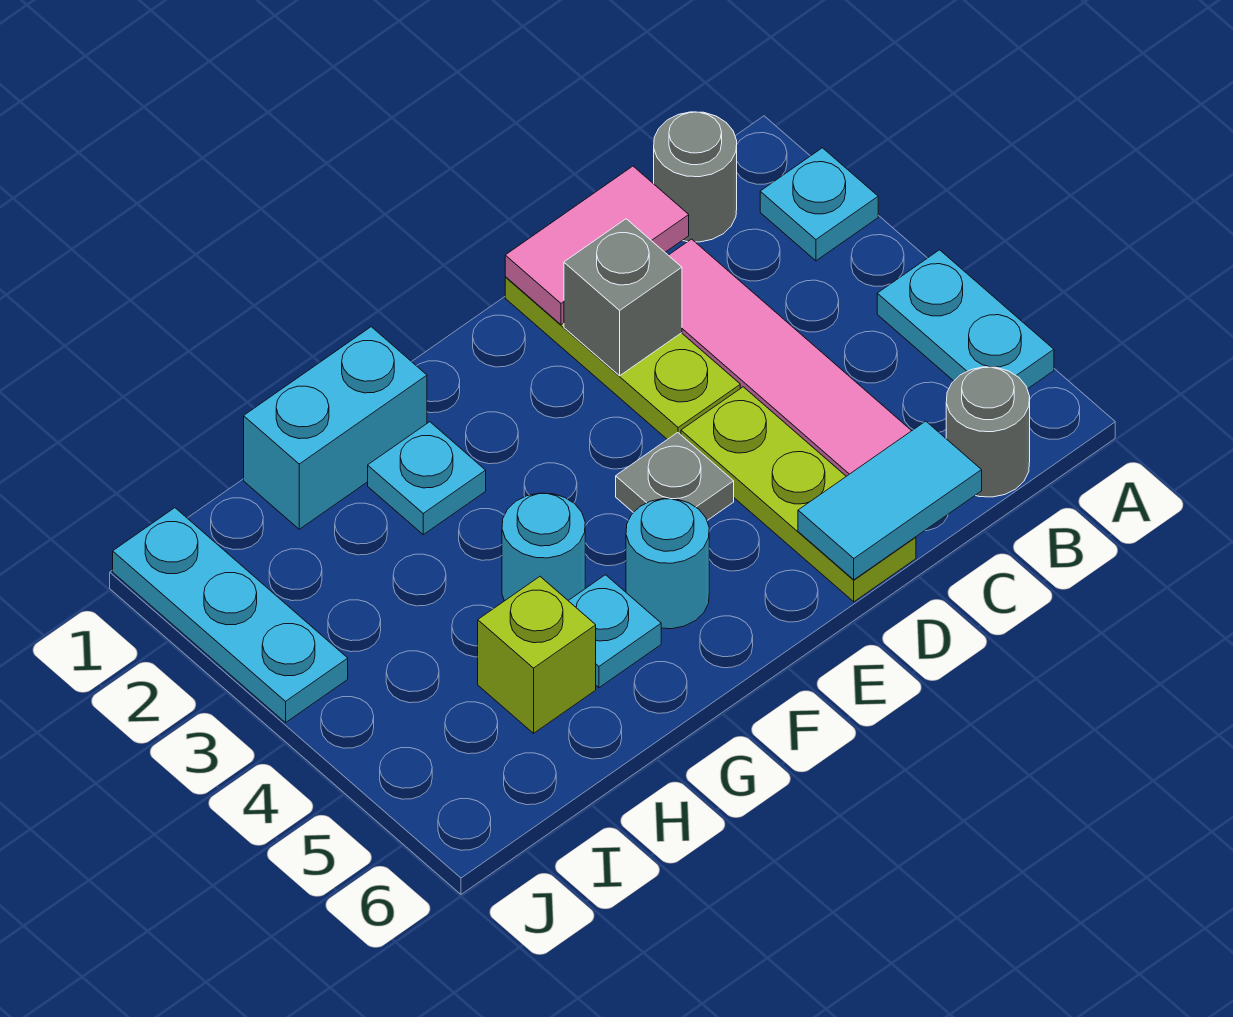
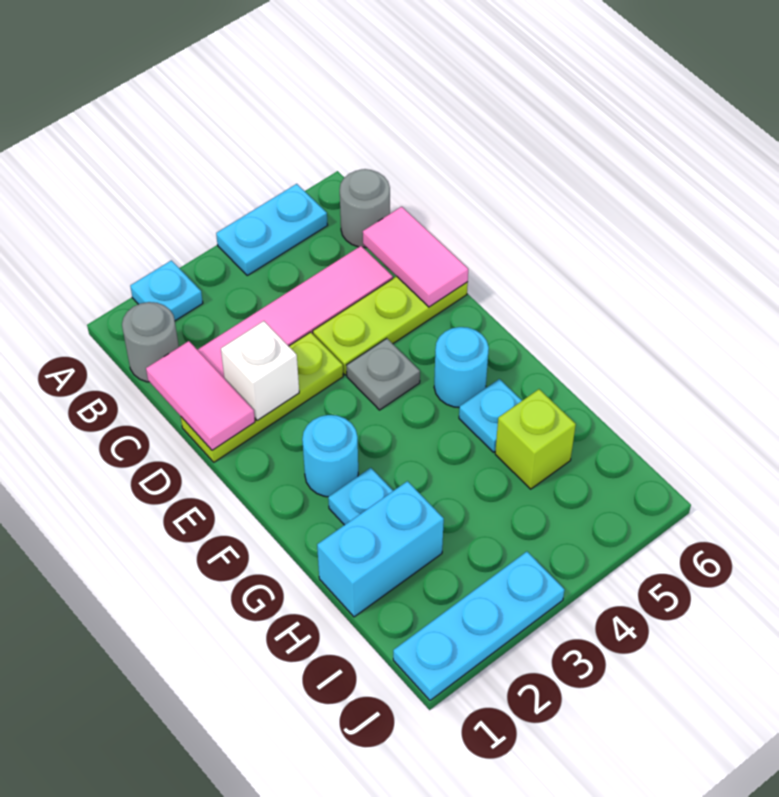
cyan 1x2 tile [798,421,982,580] -> pink 1x2 tile [363,207,468,307]
grey 1x1 brick [564,219,682,376] -> white 1x1 brick [221,321,299,421]
cyan 1x2 brick [244,327,427,529] -> cyan 1x2 brick turned to [317,481,444,617]
cyan 1x1 round brick [502,493,585,601] -> cyan 1x1 round brick moved to [302,415,358,497]

